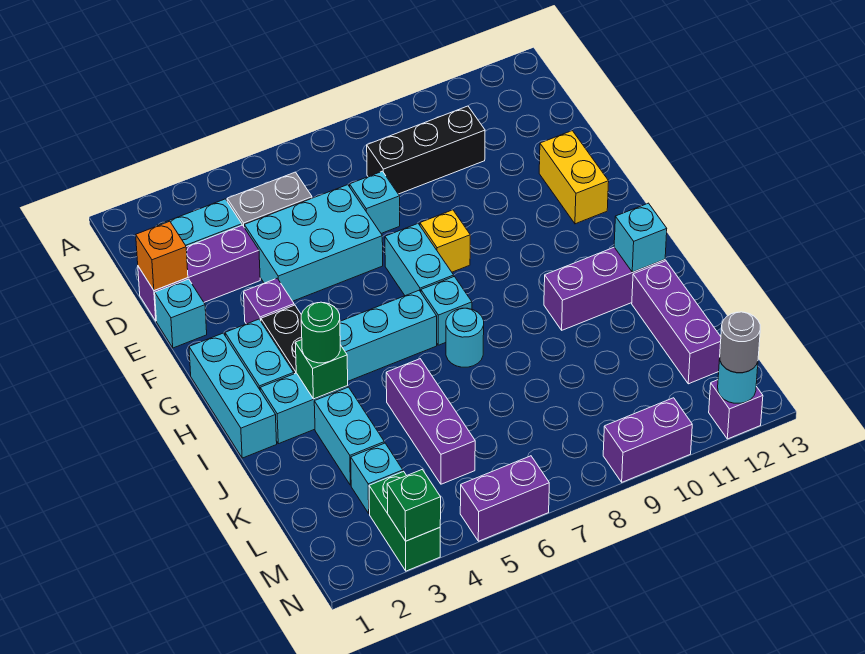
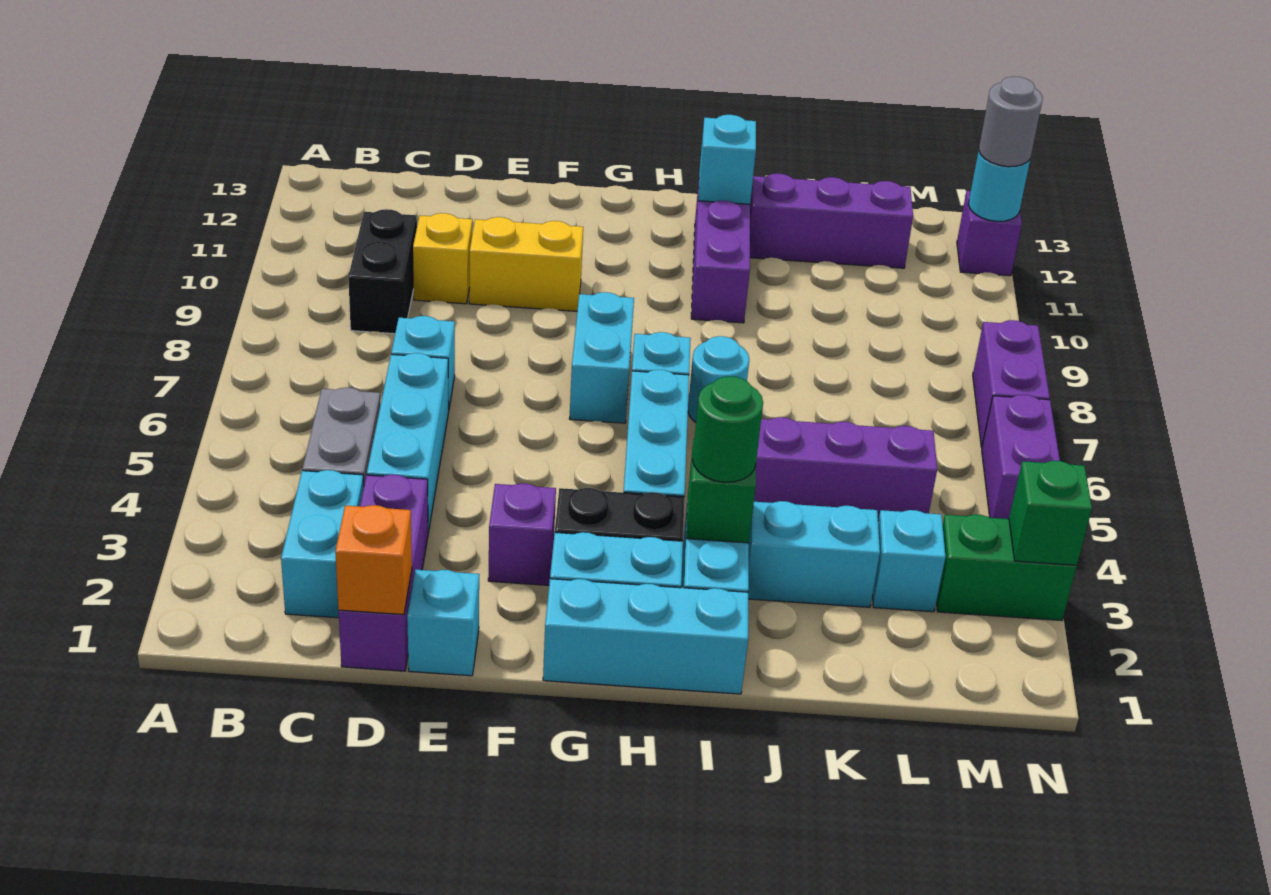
black 1x3 brick [367,106,485,194] -> black 1x2 brick [348,209,417,334]
cyan 2x3 brick [244,185,383,301] -> cyan 1x3 brick [367,353,449,532]
yellow 1x2 brick [539,131,609,224] -> yellow 1x2 brick moved to [469,217,583,311]
cyan 1x2 brick [385,223,454,296] -> cyan 1x2 brick turned to [569,292,634,423]
yellow 1x1 brick [420,210,470,272] -> yellow 1x1 brick moved to [413,213,472,304]
purple 1x2 brick [603,398,692,482] -> purple 1x2 brick moved to [973,320,1050,447]

